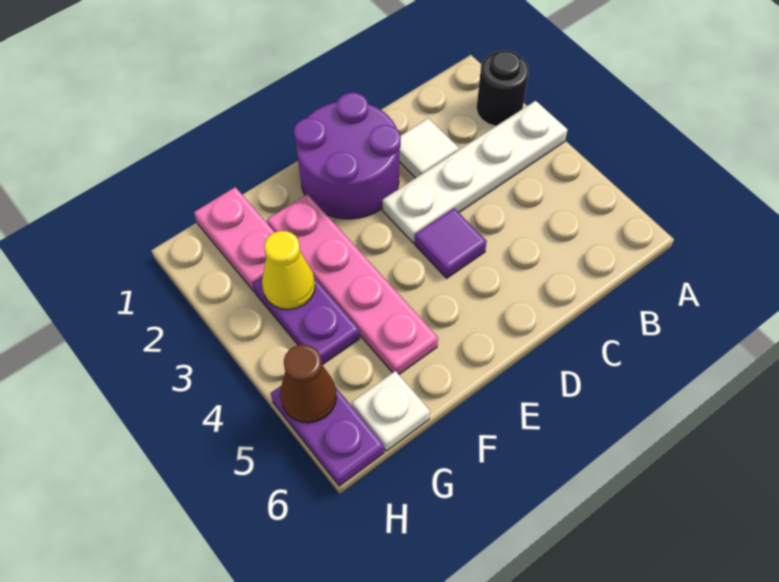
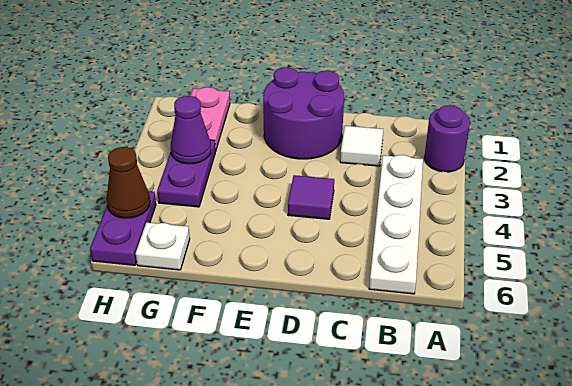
black 1x1 round brick [477,50,529,126] -> purple 1x1 round brick [424,105,470,172]
white 1x4 plate [382,101,567,243] -> white 1x4 plate turned to [369,155,423,294]
pink 1x4 plate [267,194,438,374] -> none
yellow 1x1 cone [262,231,315,309] -> purple 1x1 cone [171,96,211,164]

